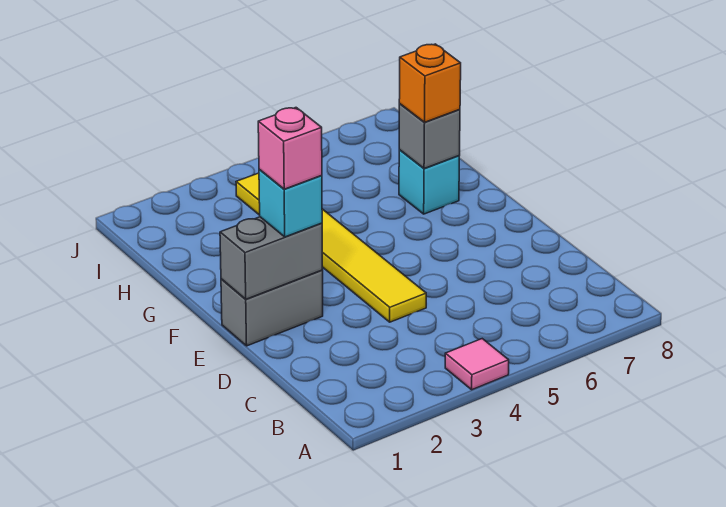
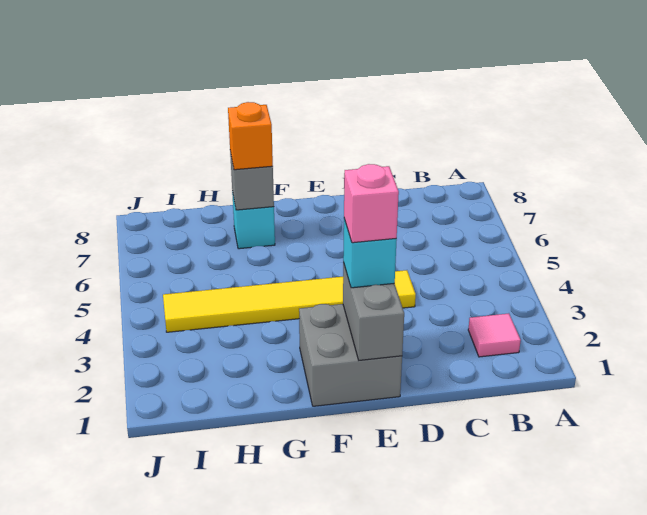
pink 1x1 tile [445,339,509,390] -> pink 1x1 tile moved to [468,313,521,357]
grey 1x2 brick [221,270,323,346] -> grey 2x2 brick [299,304,402,406]

